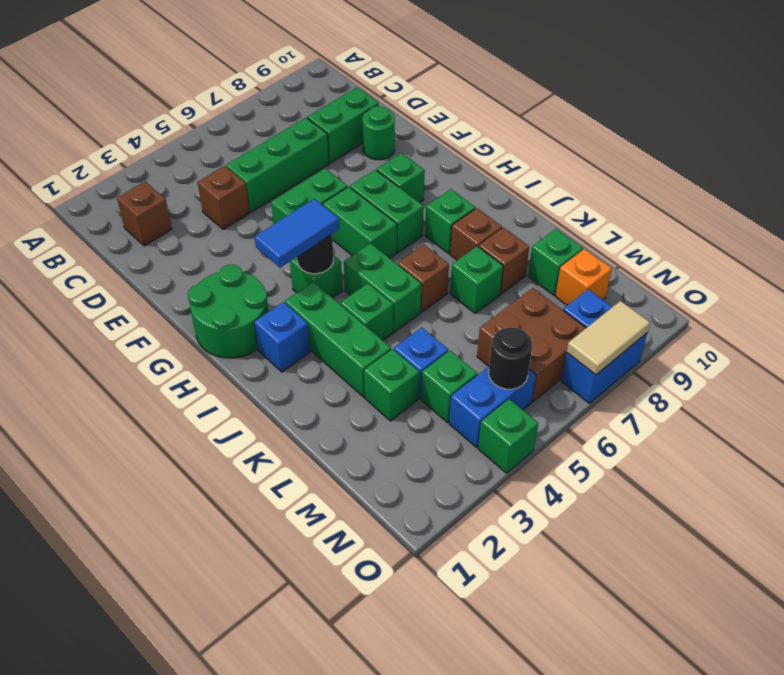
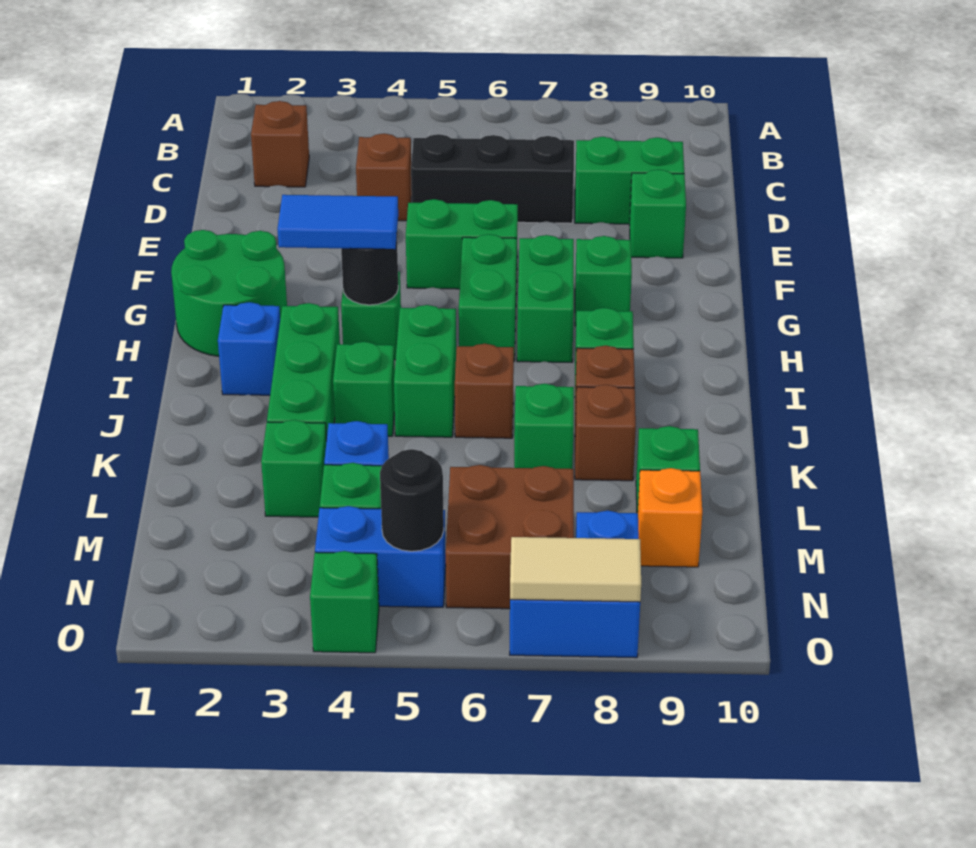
green 1x3 brick [226,118,329,212] -> black 1x3 brick [411,134,574,223]
green 1x1 round brick [362,106,395,160] -> green 1x1 brick [629,170,686,258]

